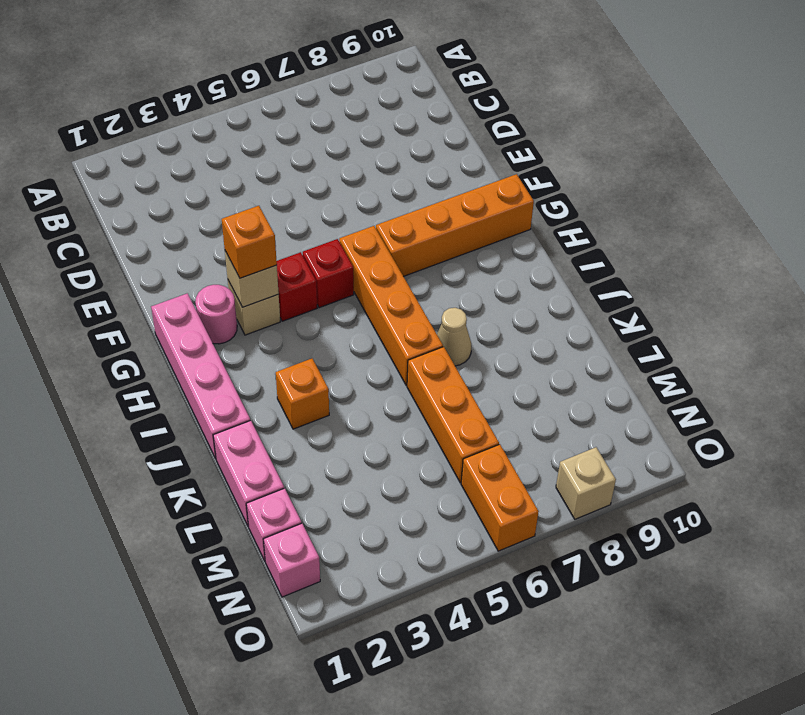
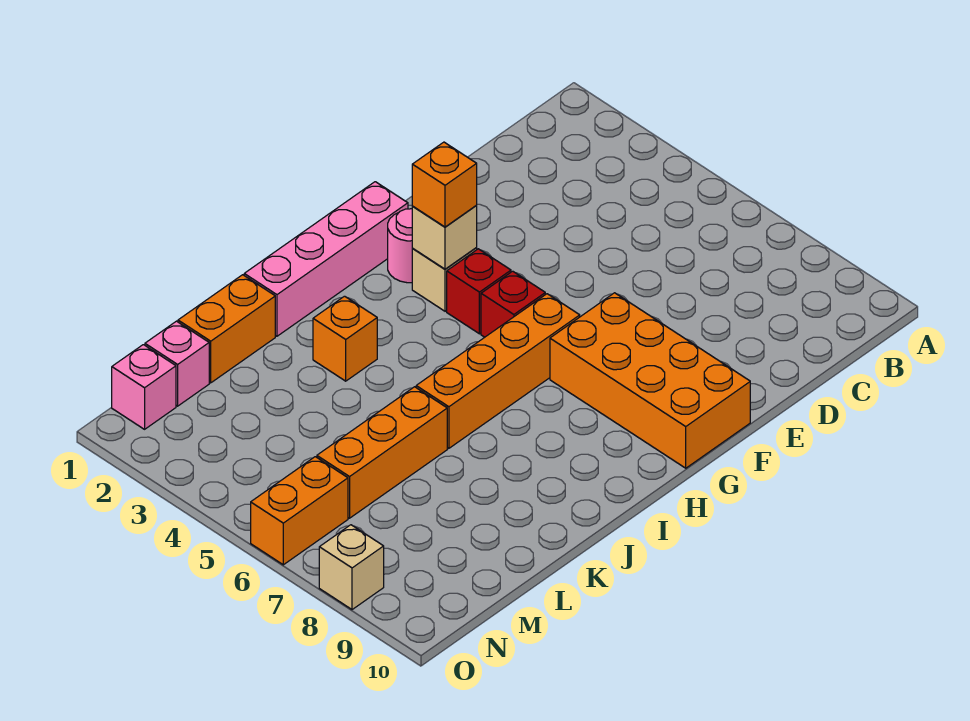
orange 1x4 brick [376,174,534,276] -> orange 2x4 brick [550,293,750,468]
tan 1x1 cone [437,308,471,366] -> none
pink 1x2 brick [213,420,284,527] -> orange 1x2 brick [178,275,275,383]

